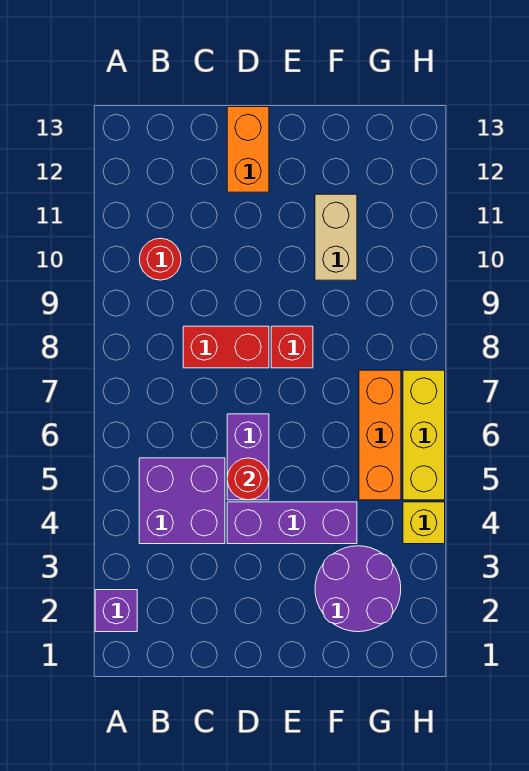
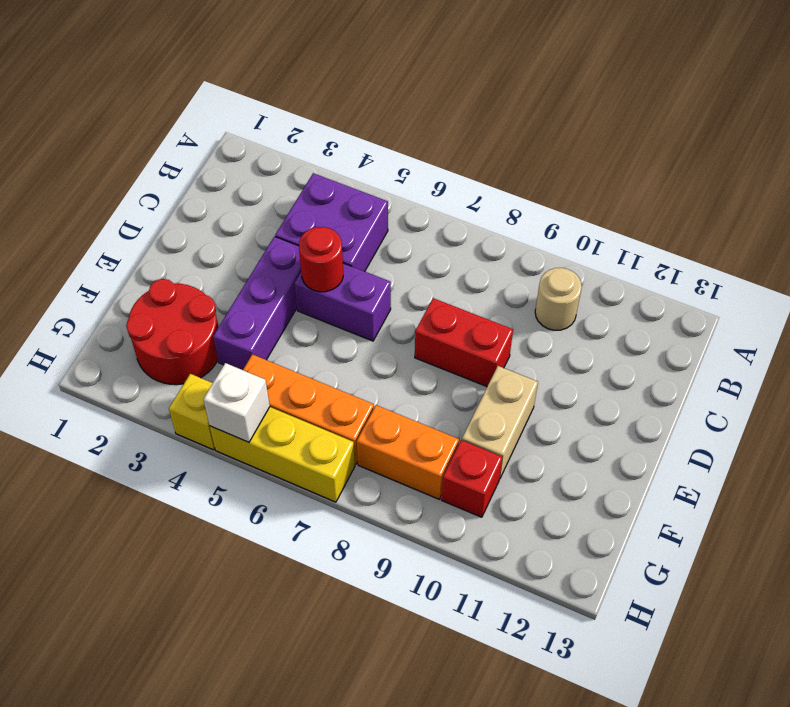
purple 1x1 brick [95,590,137,632] -> none
red 1x1 round brick [139,238,181,280] -> tan 1x1 round brick [535,268,582,330]
red 1x2 brick [183,326,269,368] -> red 1x2 brick turned to [415,298,513,387]
orange 1x2 brick [227,107,269,192] -> orange 1x2 brick moved to [357,405,459,499]
red 1x1 brick [271,326,313,368] -> red 1x1 brick moved to [441,440,502,517]
purple 2x2 round brick [315,546,401,632] -> red 2x2 round brick [126,279,218,385]
tan 1x2 brick [315,194,357,280] -> tan 1x2 brick turned to [462,366,538,479]
none -> white 1x1 brick [203,363,270,442]

